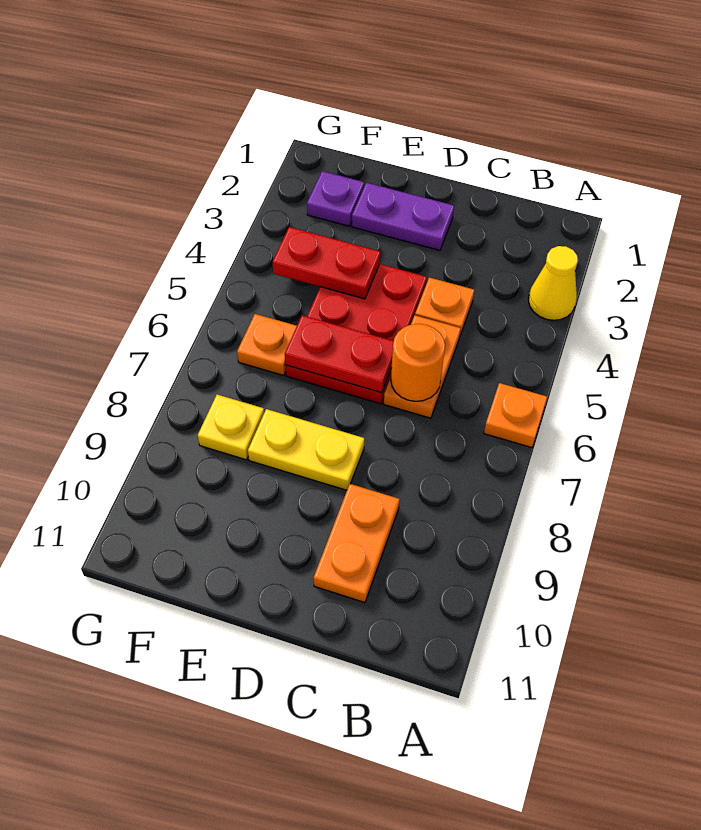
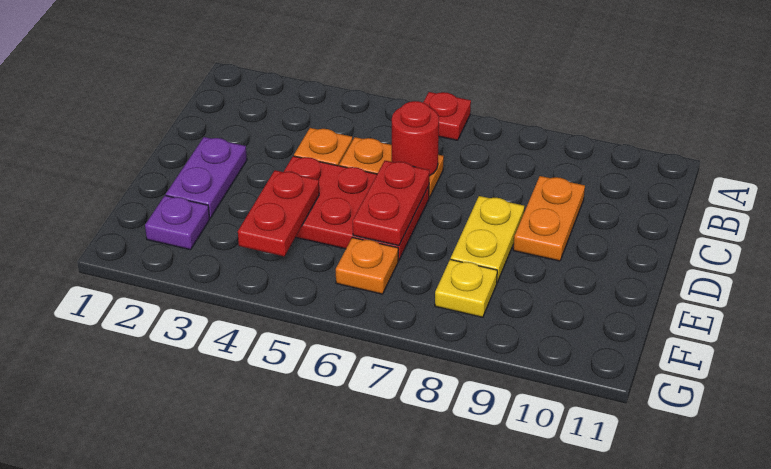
yellow 1x1 cone [528,246,578,320] -> none
orange 1x1 plate [484,383,547,448] -> red 1x1 plate [423,92,471,140]
orange 1x1 round brick [391,324,445,401] -> red 1x1 round brick [392,101,439,176]
orange 1x2 plate [314,484,400,603] -> orange 1x2 plate turned to [513,176,585,261]

